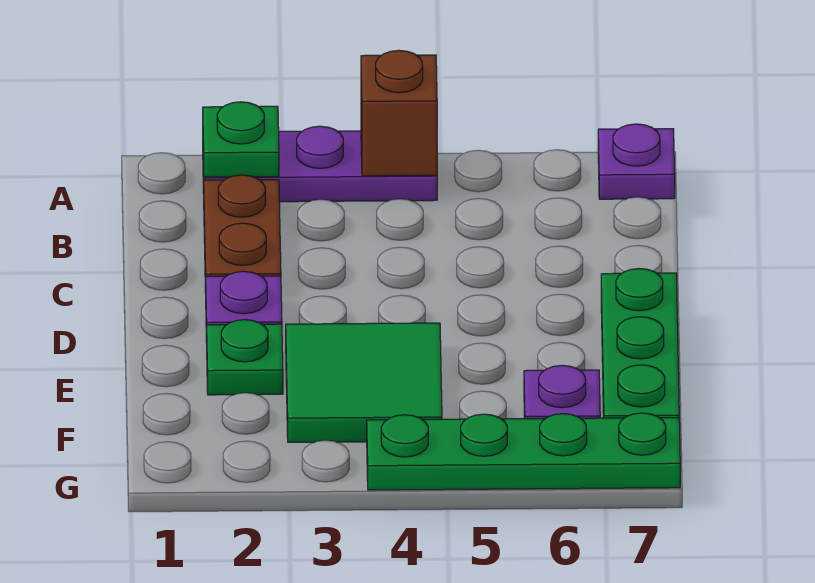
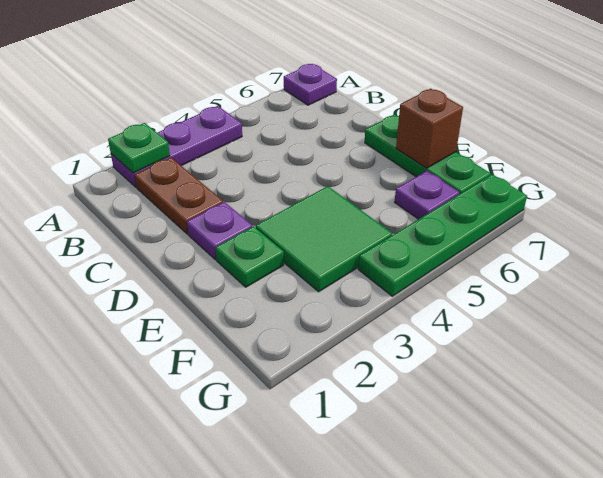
brown 1x1 brick [361,50,437,176] -> brown 1x1 brick moved to [396,89,463,168]

